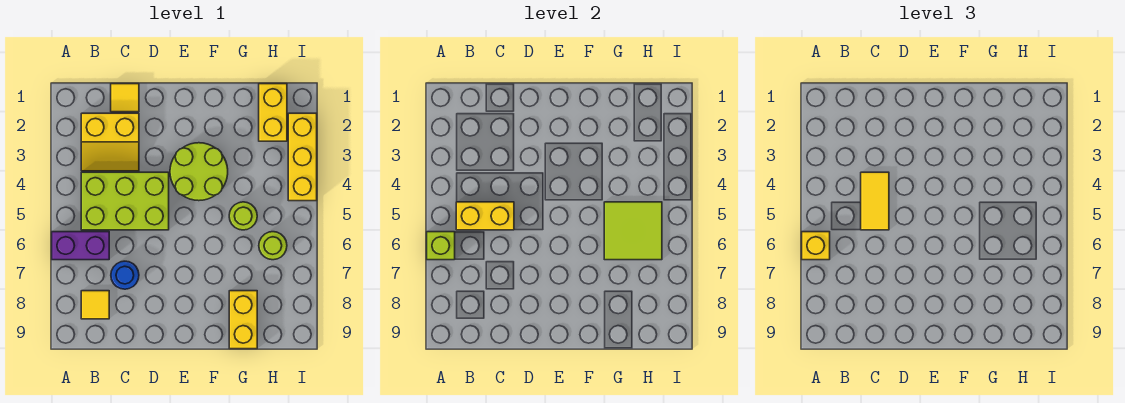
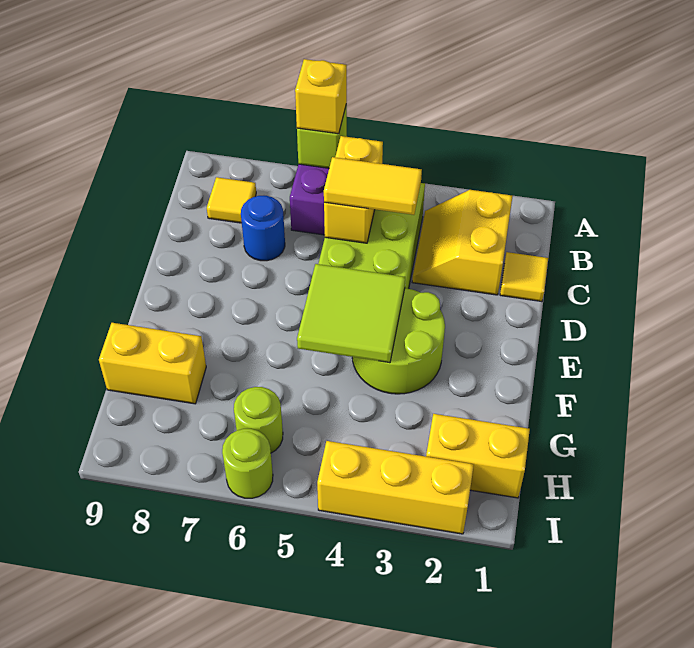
lime 1x1 round brick [229,202,257,230] -> lime 1x1 round brick moved to [222,429,273,498]
lime 2x2 tile [604,202,662,260] -> lime 2x2 tile moved to [297,264,405,363]

